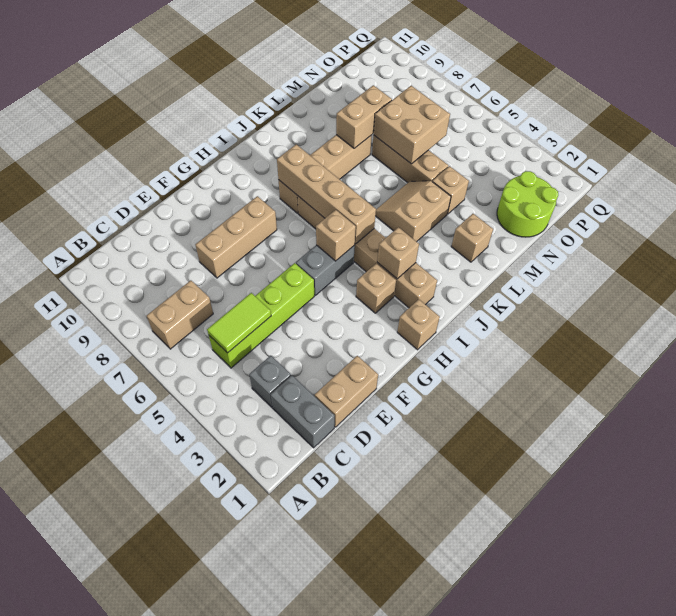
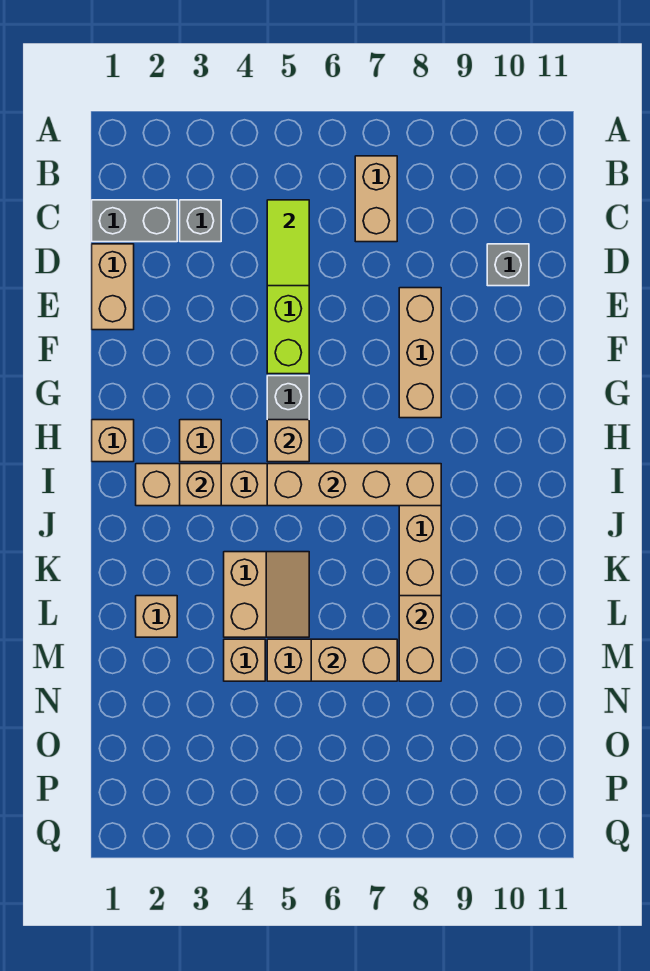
none -> grey 1x1 brick [487,244,529,286]
tan 2x2 brick [374,86,450,164] -> tan 1x2 brick [311,639,397,681]
lime 2x2 round brick [497,171,558,237] -> none

